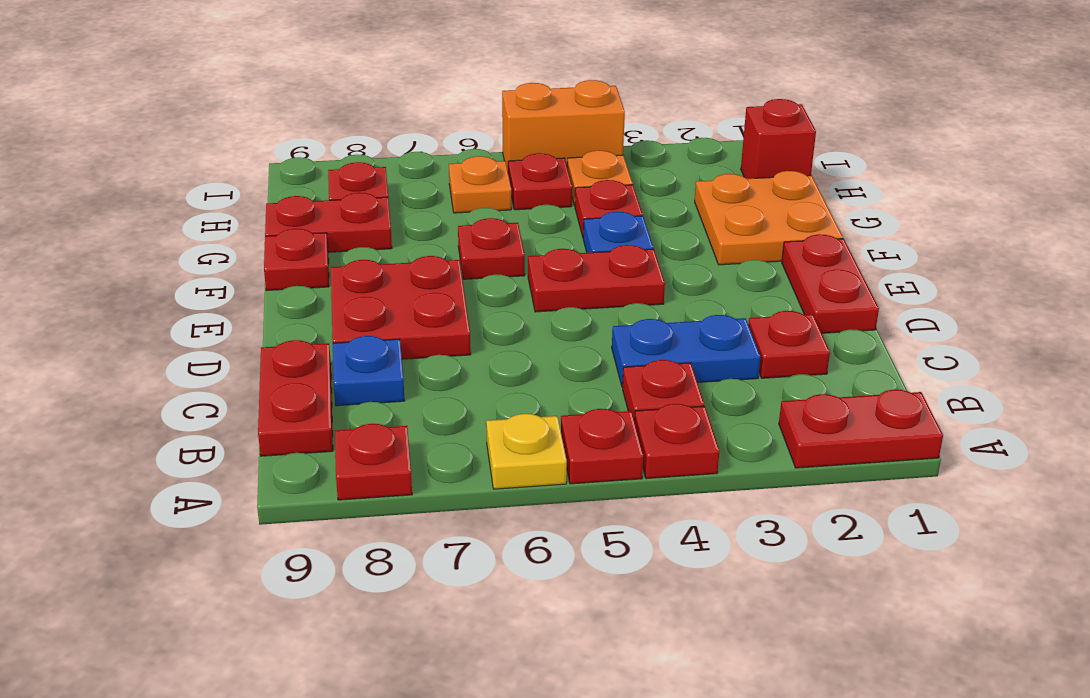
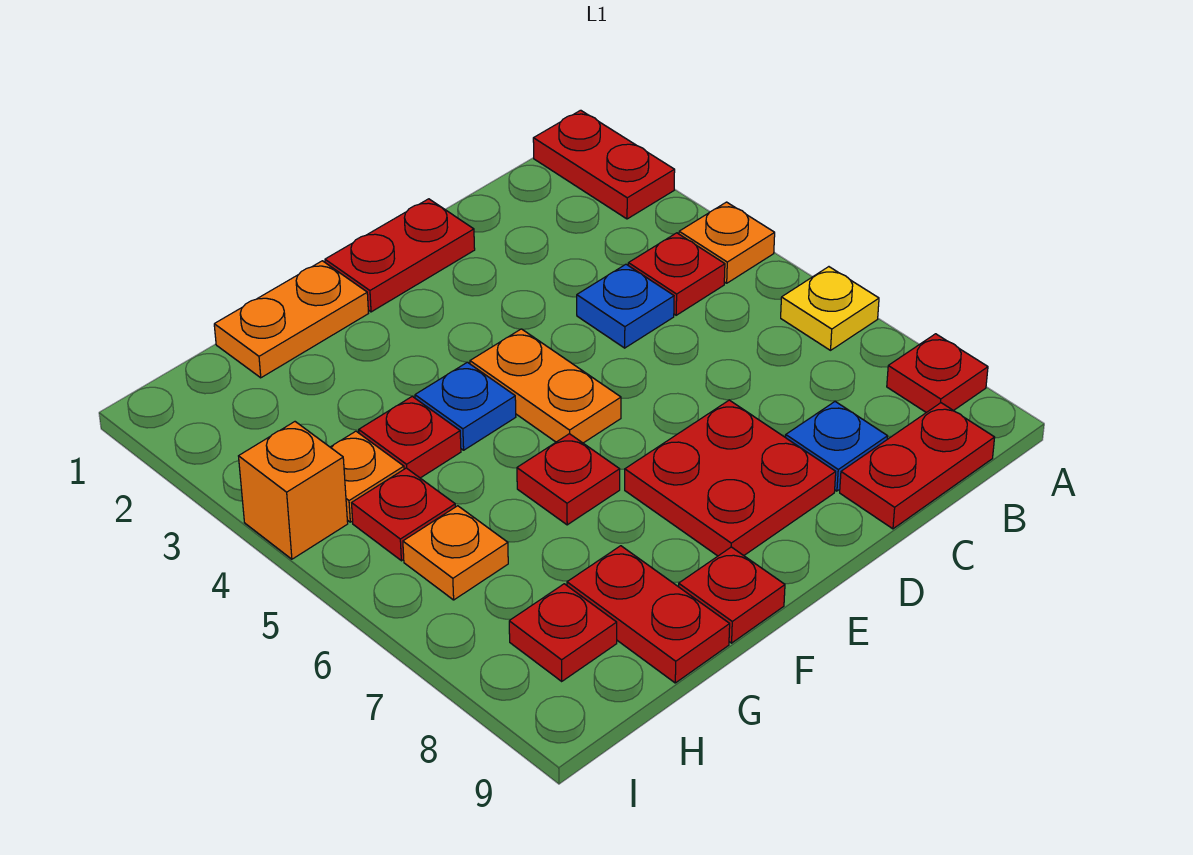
red 1x1 plate [635,404,719,479] -> orange 1x1 plate [679,202,775,283]
red 1x1 plate [561,409,644,484] -> none
red 1x1 plate [748,311,830,378] -> none
blue 1x2 plate [612,315,760,387] -> blue 1x1 plate [577,264,674,348]
red 1x2 plate [528,245,665,312] -> orange 1x2 plate [470,329,621,443]
orange 2x2 plate [695,171,843,265] -> orange 1x2 plate [214,261,369,378]
red 1x1 brick [741,99,816,179] -> none
orange 1x2 brick [502,80,625,171] -> orange 1x1 brick [239,422,348,559]

